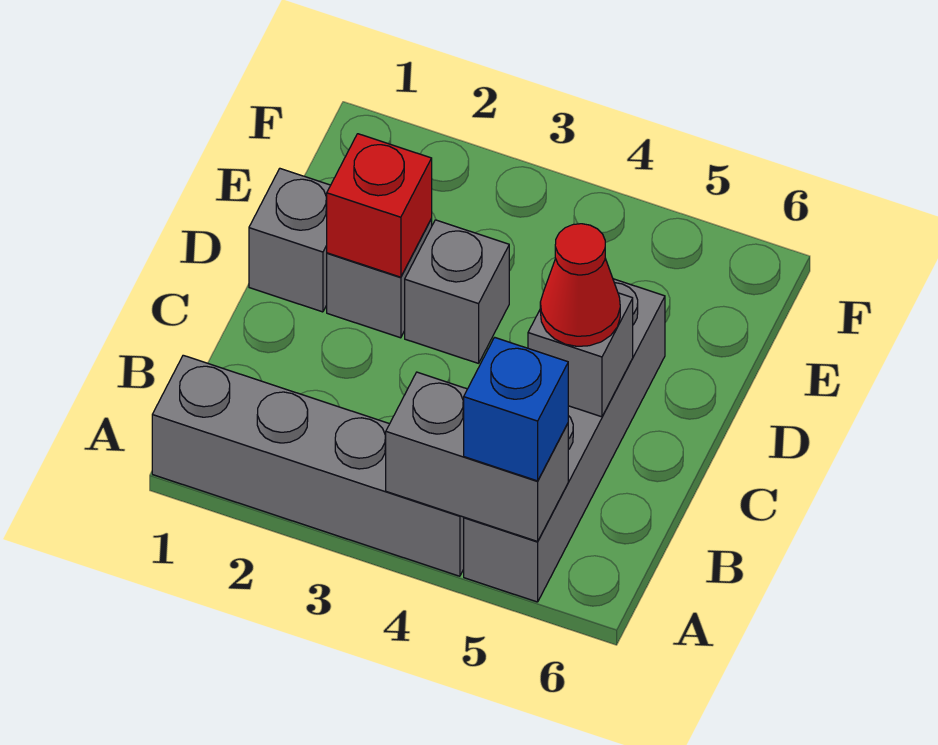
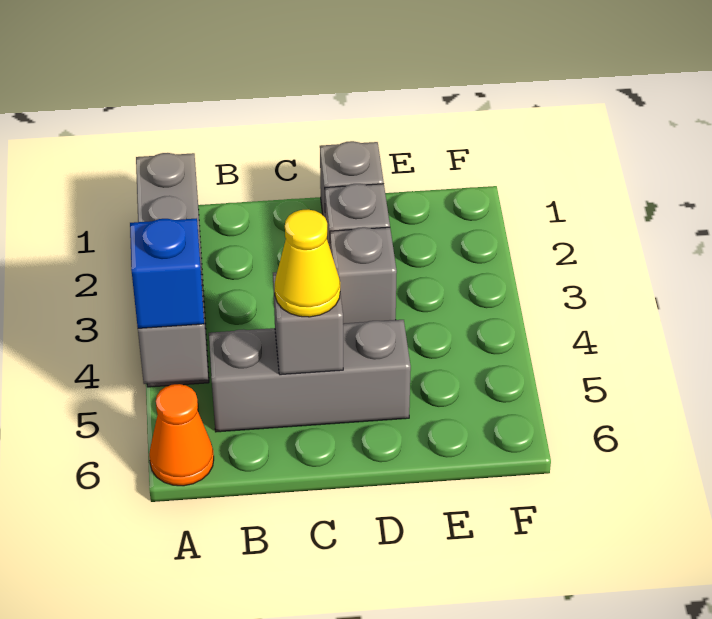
grey 1x4 brick [464,279,665,602] -> grey 1x3 brick [209,320,411,432]
none -> orange 1x1 cone [149,384,214,486]
red 1x1 cone [540,224,620,346] -> yellow 1x1 cone [275,210,340,317]
red 1x1 brick [327,134,432,277] -> none

